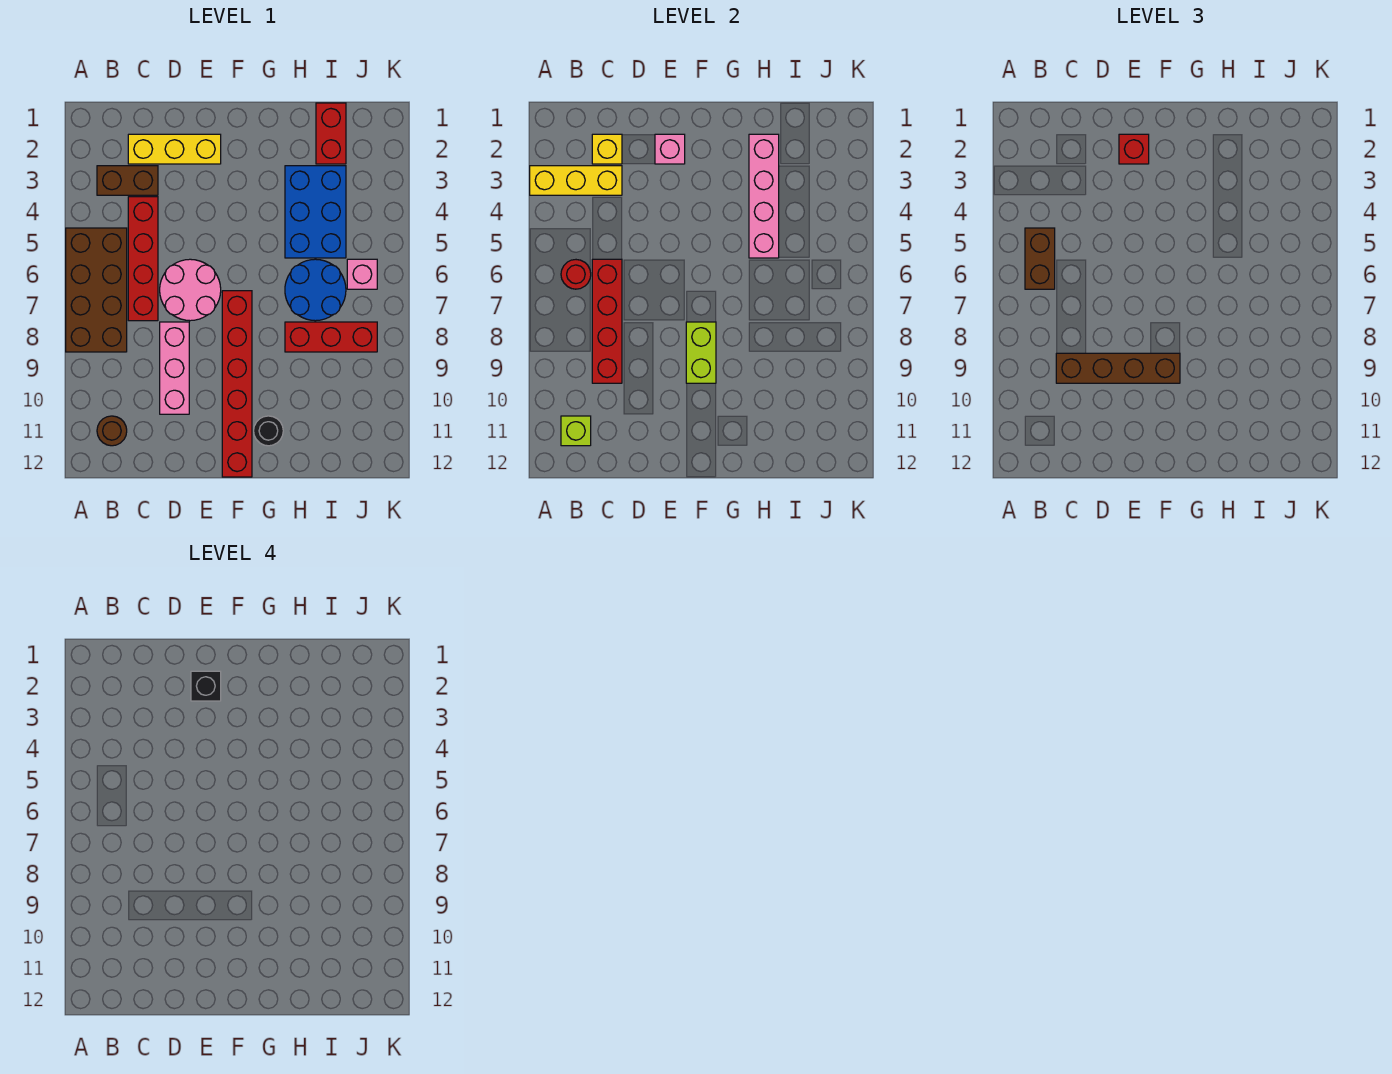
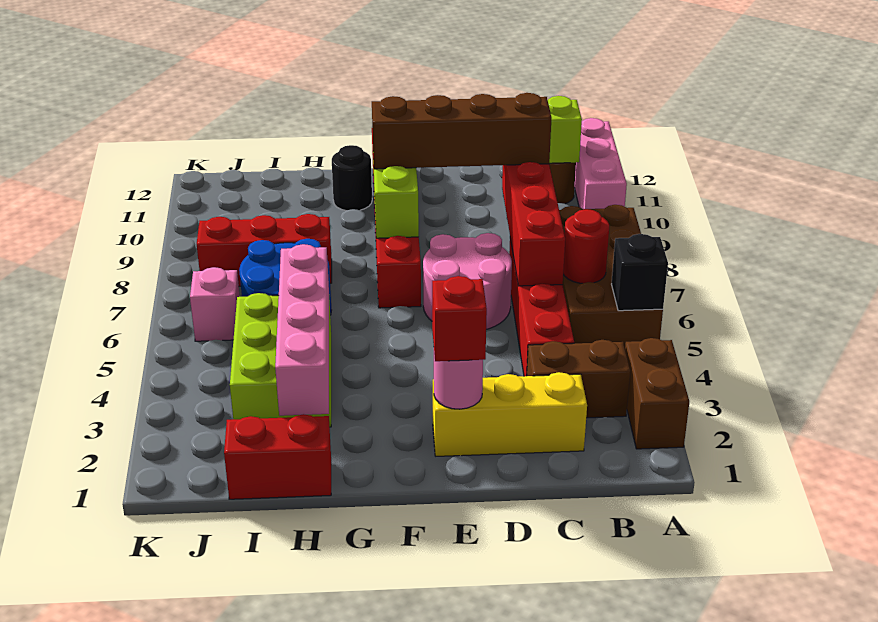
yellow 1x3 brick [530,166,622,195] -> none
brown 1x2 brick [1025,228,1055,289] -> brown 1x2 brick moved to [625,338,689,449]
yellow 1x1 brick [592,134,622,164] -> none
pink 1x3 brick [160,322,189,414] -> pink 1x3 brick moved to [574,118,627,209]
pink 1x1 brick [655,134,685,164] -> pink 1x1 round brick [434,355,483,409]
black 1x1 brick [191,671,221,701] -> black 1x1 brick moved to [612,234,668,311]
blue 2x3 brick [285,166,346,258] -> lime 2x3 brick [230,293,331,427]
red 1x2 brick [316,103,346,164] -> red 1x2 brick turned to [224,414,331,499]

